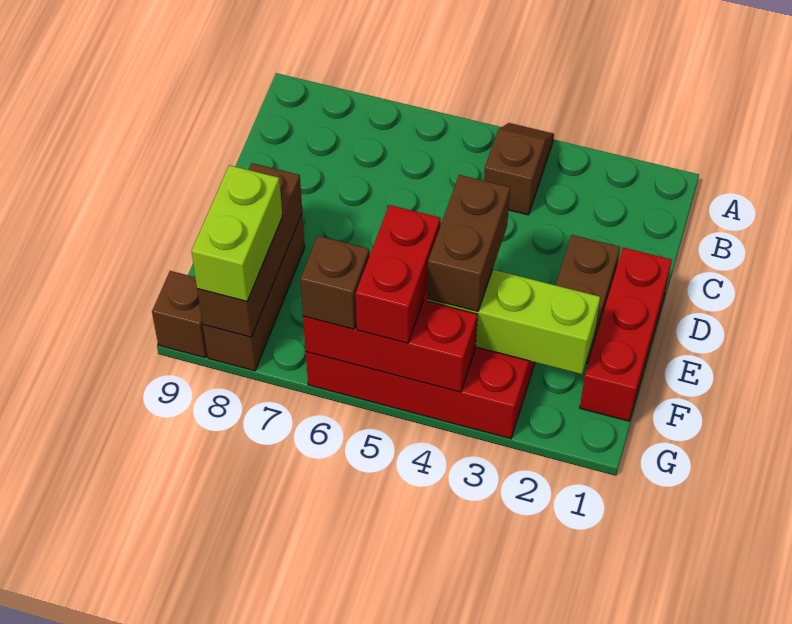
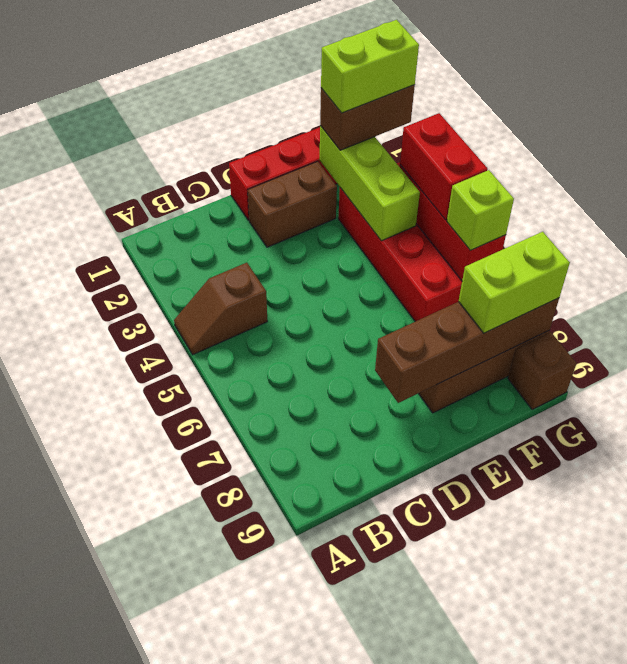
brown 1x2 brick [427,175,510,311] -> brown 1x2 brick moved to [320,85,415,150]
brown 1x3 brick [197,163,302,337] -> brown 1x4 brick [375,298,559,403]
none -> lime 1x2 brick [321,20,419,113]
red 1x2 brick [356,205,441,343] -> red 1x2 brick turned to [400,113,488,220]
brown 1x1 brick [300,236,370,329] -> lime 1x1 brick [447,170,514,250]

